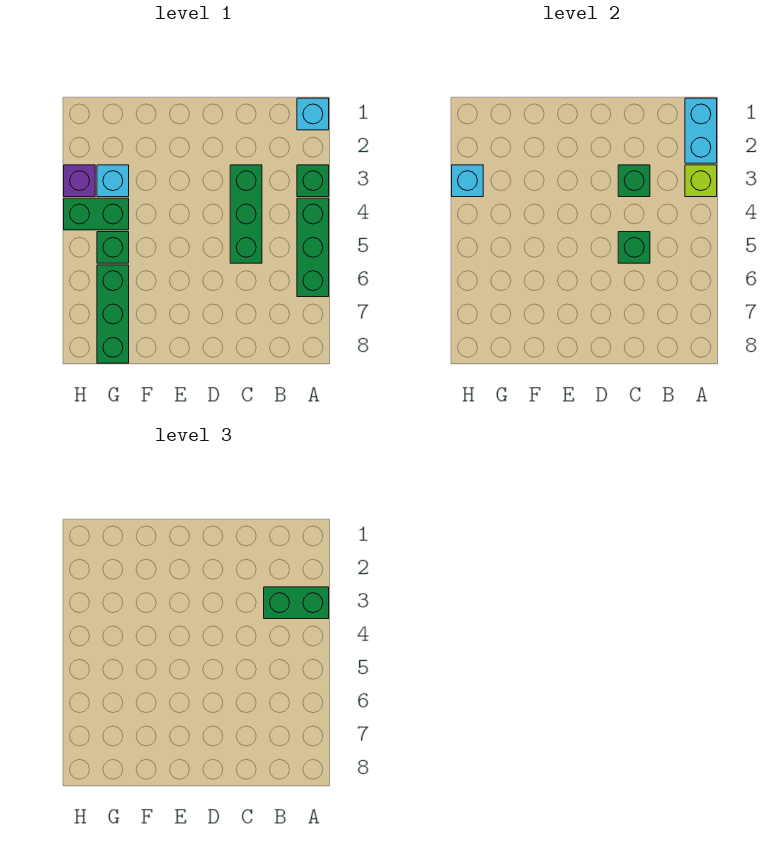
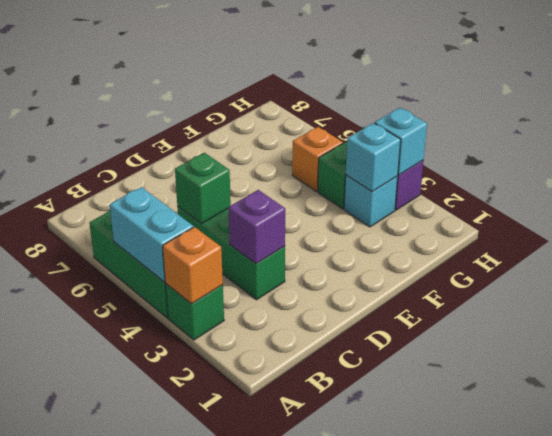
cyan 1x1 brick [297,98,329,130] -> cyan 1x1 brick moved to [346,123,401,192]
cyan 1x2 brick [685,98,717,163] -> cyan 1x2 brick moved to [110,187,193,282]
lime 1x1 brick [685,165,717,197] -> orange 1x1 brick [163,227,223,304]
green 1x2 brick [264,587,329,619] -> none
green 1x1 brick [618,165,650,197] -> purple 1x1 brick [228,190,285,264]
green 1x1 brick [97,232,129,263] -> orange 1x1 brick [292,127,343,191]
green 1x3 brick [97,265,129,363] -> none

